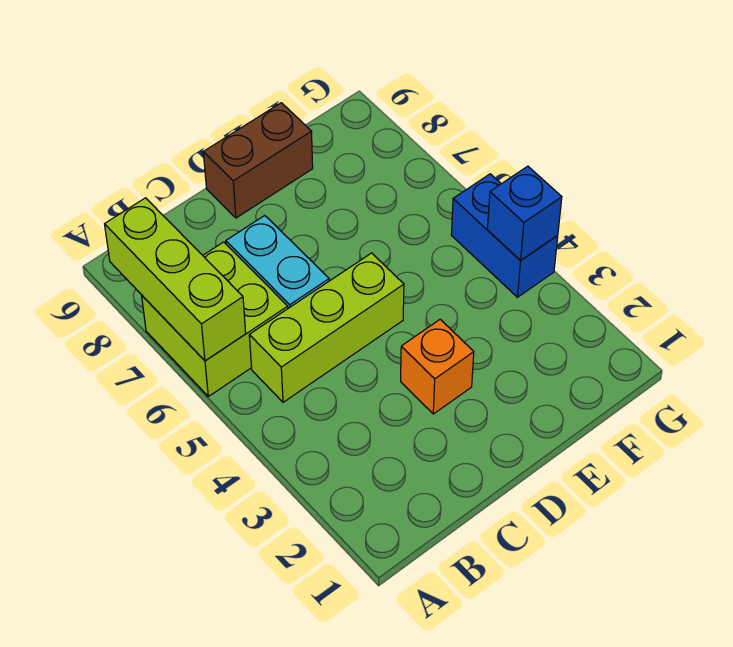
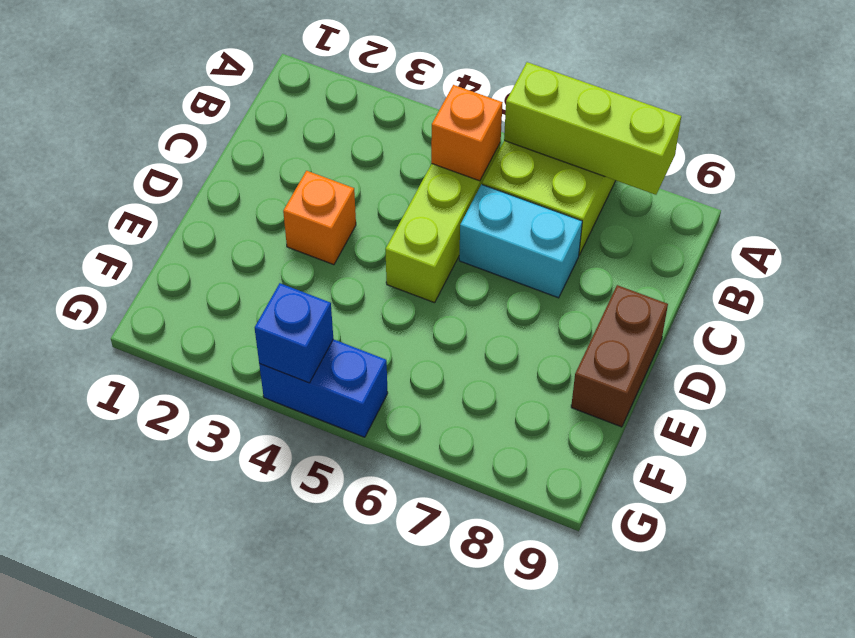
none -> orange 1x1 brick [431,85,503,181]

